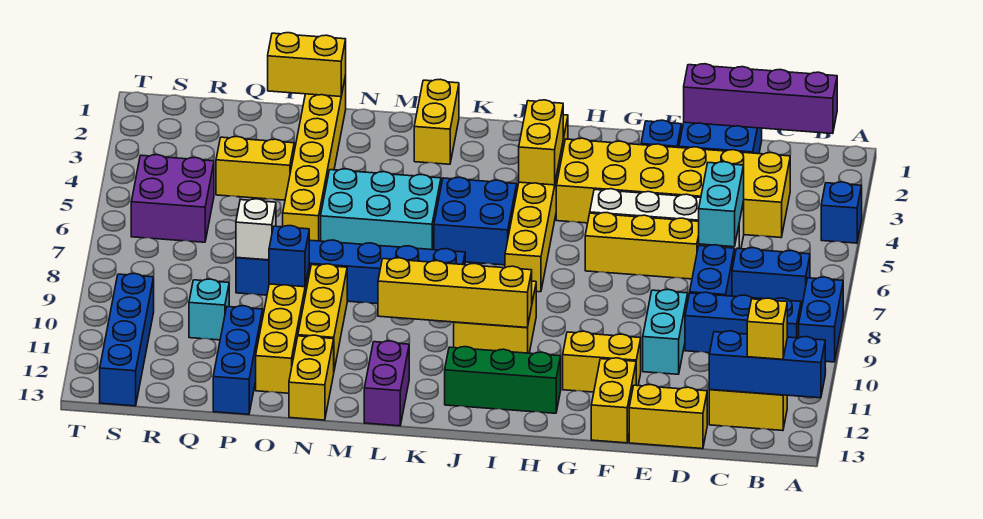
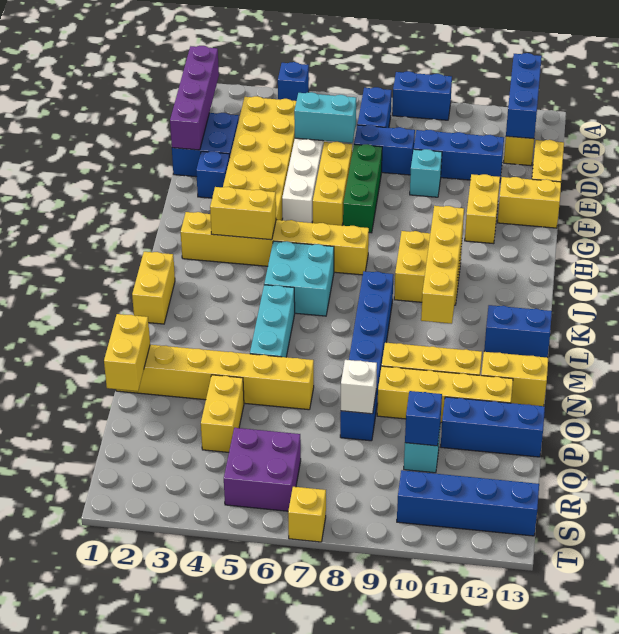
blue 1x3 brick [685,292,801,353] -> blue 1x3 brick turned to [414,130,504,180]
yellow 1x1 brick [747,298,787,359] -> yellow 1x1 brick moved to [288,487,326,542]
cyan 1x2 brick [643,289,688,374] -> cyan 1x1 brick [410,149,442,197]
green 1x3 brick [445,347,561,413] -> green 1x3 brick moved to [343,144,382,233]
blue 2x2 brick [434,177,517,265] -> cyan 2x2 brick [264,241,334,316]
yellow 1x2 brick [414,79,459,164] -> yellow 1x2 brick turned to [132,252,175,324]
cyan 2x3 brick [321,169,441,250] -> cyan 1x3 brick [250,285,295,357]
purple 1x2 brick [364,341,409,426] -> blue 1x2 brick [484,305,552,358]
blue 1x1 brick [269,226,309,287] -> blue 1x1 brick moved to [405,391,442,446]

